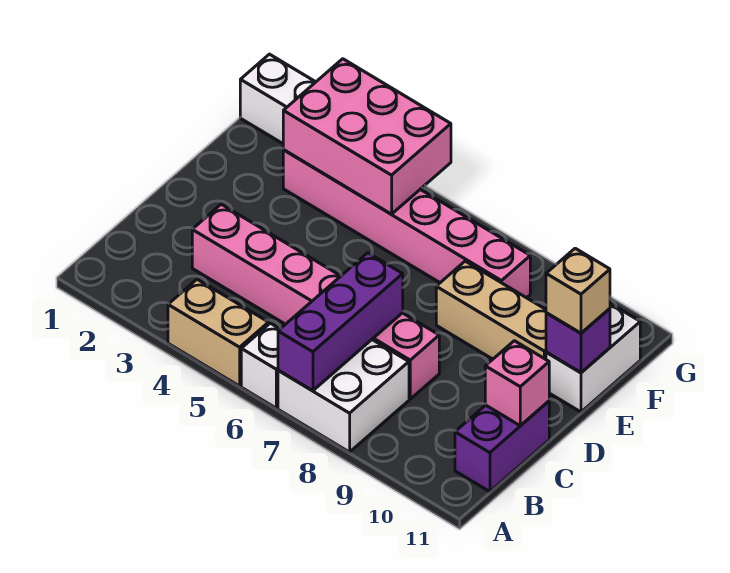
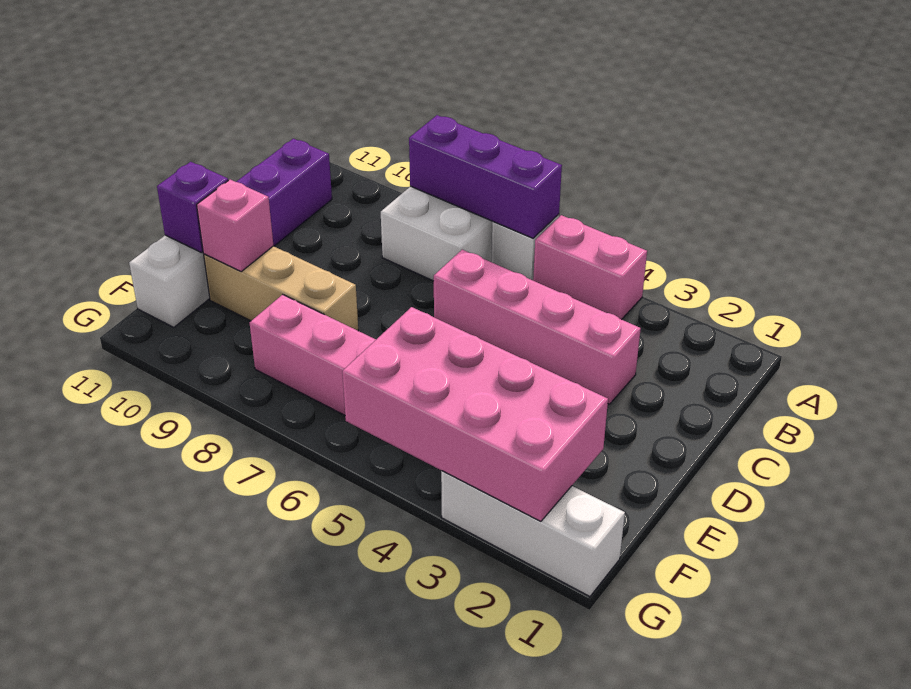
tan 1x2 brick [168,279,269,386] -> pink 1x2 brick [533,215,647,320]
purple 1x3 brick [278,253,403,391] -> purple 1x3 brick turned to [409,115,562,238]
pink 1x6 brick [192,204,439,399] -> pink 1x4 brick [434,250,641,404]
pink 1x1 brick [485,341,549,426] -> pink 1x1 brick moved to [197,180,273,271]
tan 1x1 brick [546,248,610,333] -> none
pink 2x3 brick [283,59,451,214] -> pink 2x4 brick [342,307,608,521]

